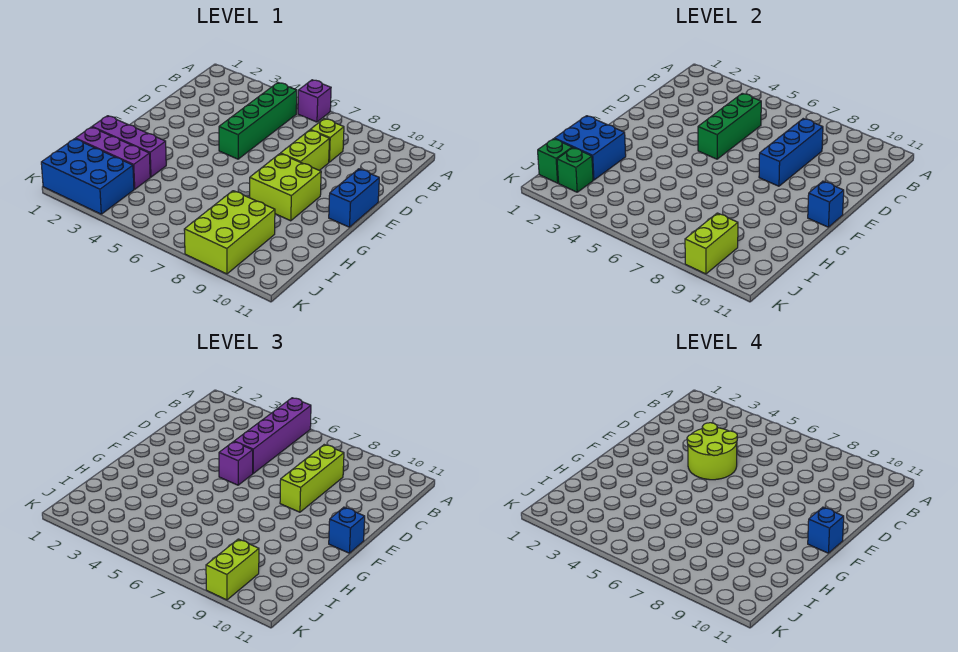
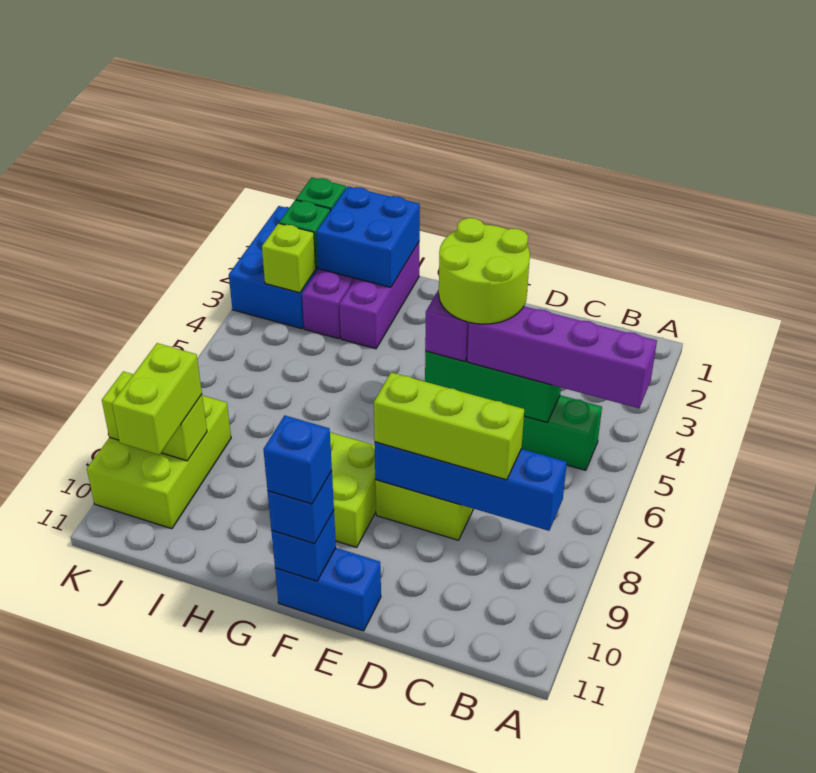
purple 1x1 brick [298,80,331,122] -> none
lime 1x1 brick [311,119,344,162] -> lime 1x1 brick moved to [262,223,316,293]
blue 1x3 brick [759,119,823,186] -> blue 1x4 brick [375,442,567,531]
lime 2x3 brick [184,191,275,274] -> lime 2x3 brick turned to [87,395,231,529]
lime 1x2 brick [206,539,259,600] -> lime 1x2 brick turned to [112,343,202,455]

